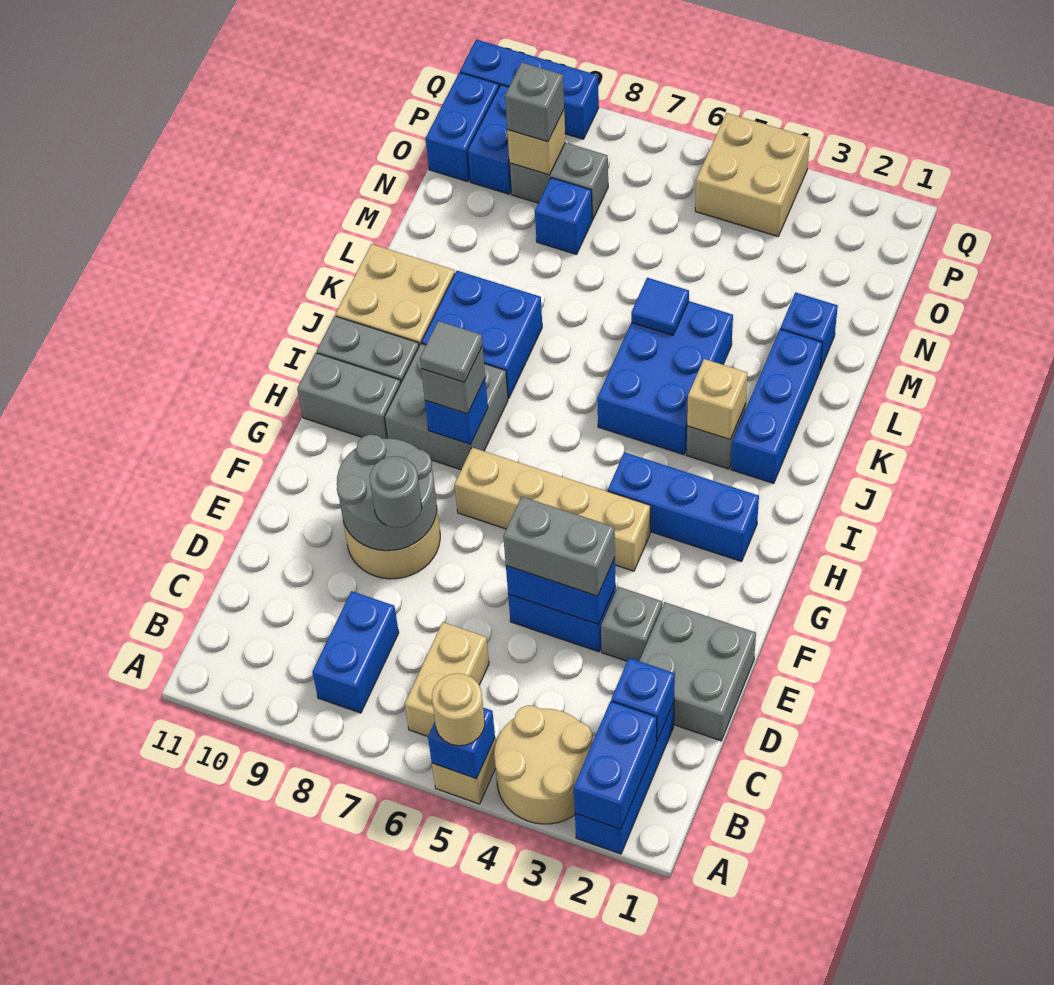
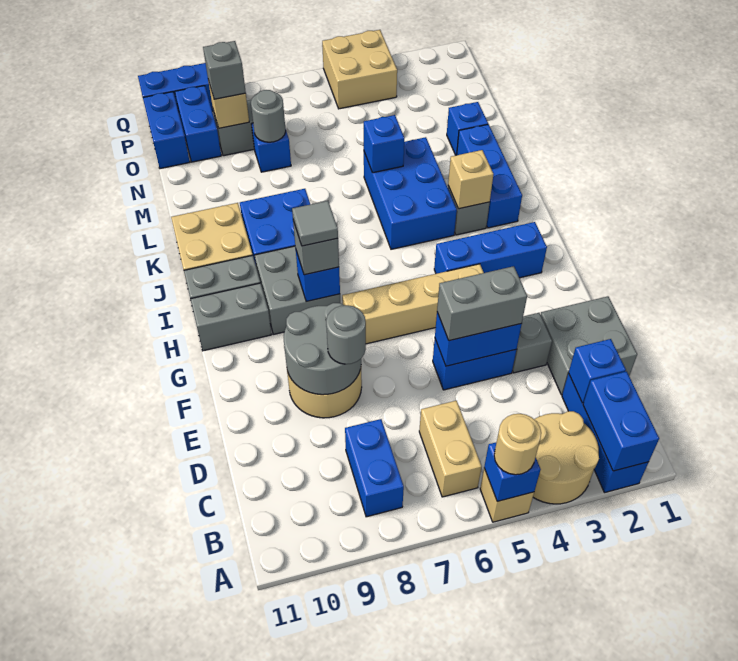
blue 1x1 tile [631,278,689,335] -> blue 1x1 brick [364,115,404,173]
none -> grey 1x1 round brick [251,90,286,142]

